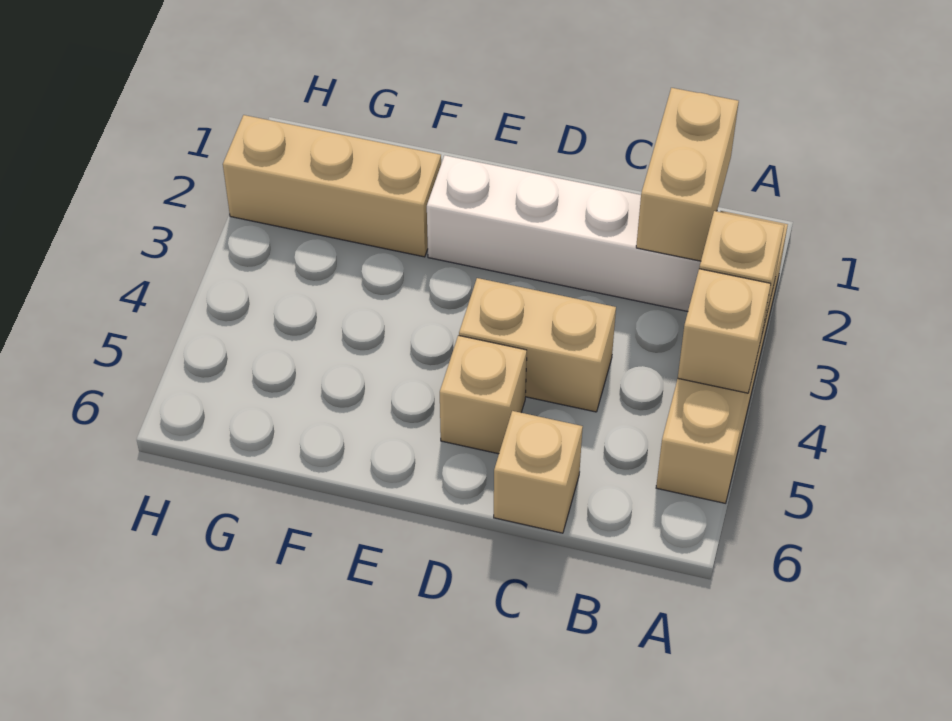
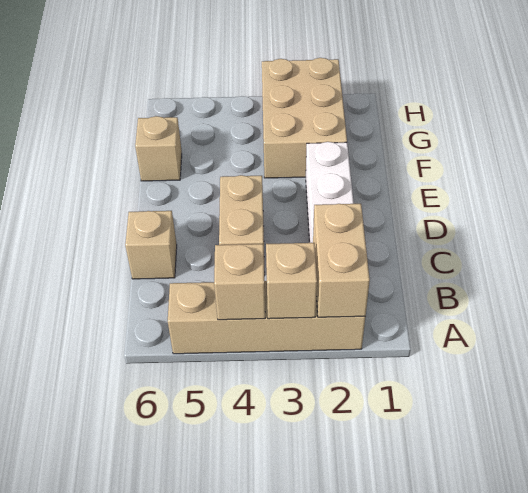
tan 1x2 brick [636,88,739,261] -> tan 1x2 brick turned to [313,204,370,317]
tan 1x1 brick [440,335,527,454] -> tan 1x1 brick moved to [135,116,182,181]
tan 1x3 brick [223,115,441,257] -> tan 2x3 brick [262,58,347,178]

